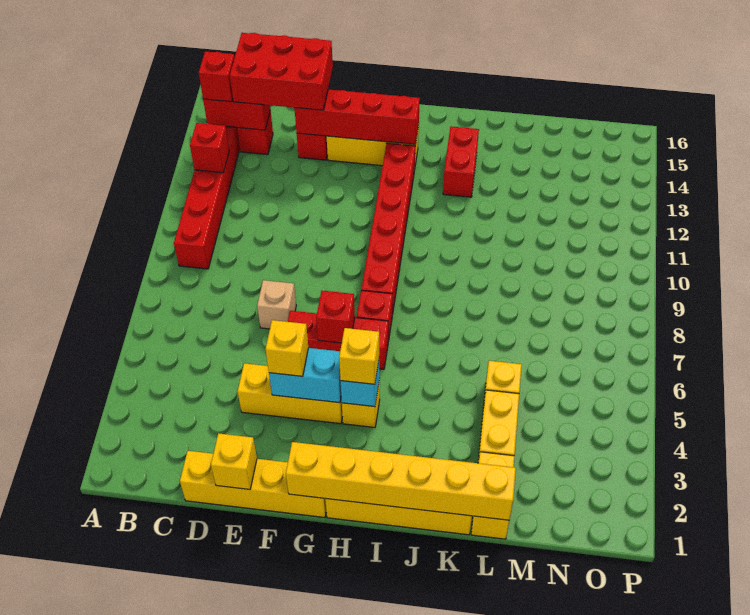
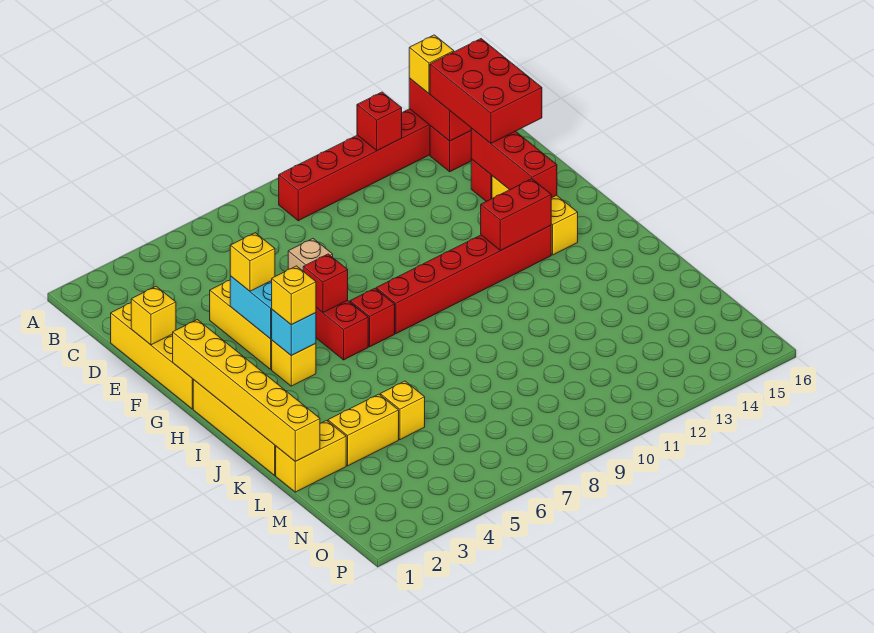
red 1x1 brick [199,51,235,102] -> yellow 1x1 brick [409,35,454,93]
red 1x4 brick [294,89,420,144] -> red 1x3 brick [471,128,557,198]
red 1x2 brick [443,127,479,197] -> red 1x2 brick moved to [481,179,551,250]

